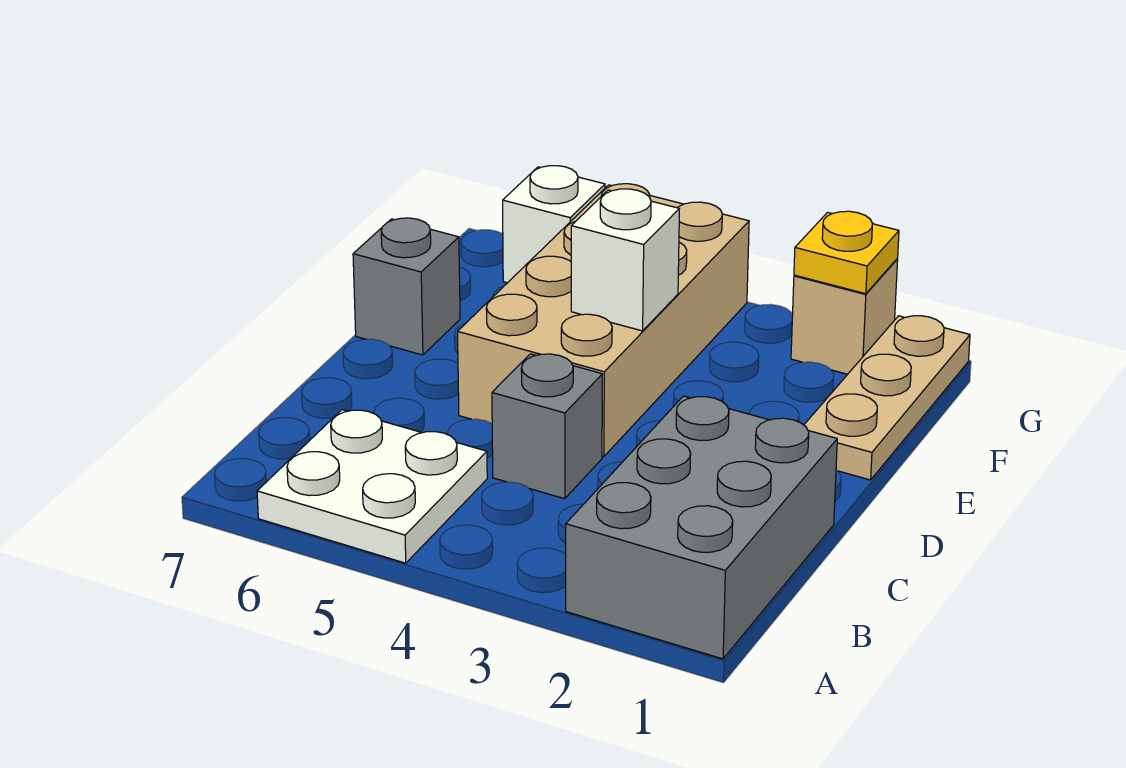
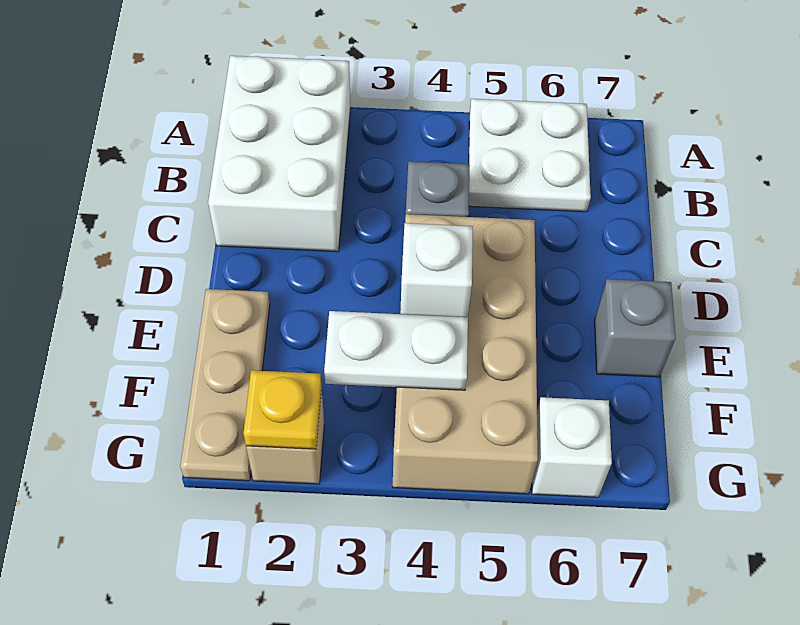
grey 2x3 brick [566,396,837,659] -> white 2x3 brick [208,56,350,252]
none -> white 1x2 plate [324,311,468,390]

